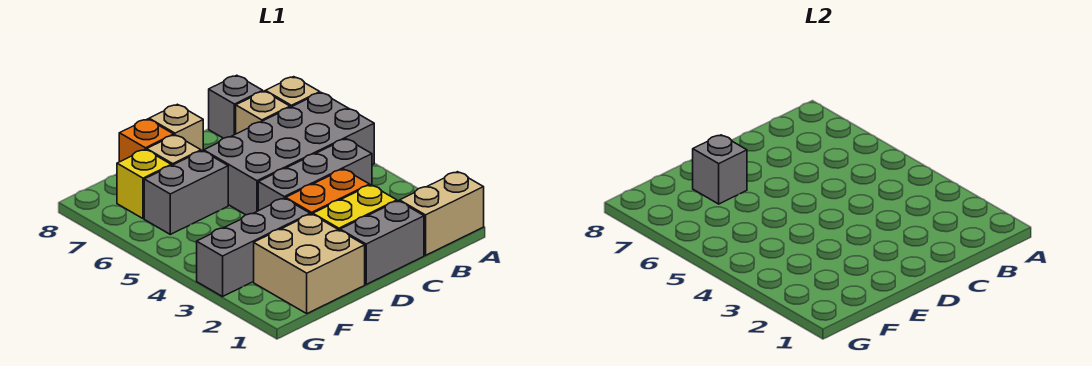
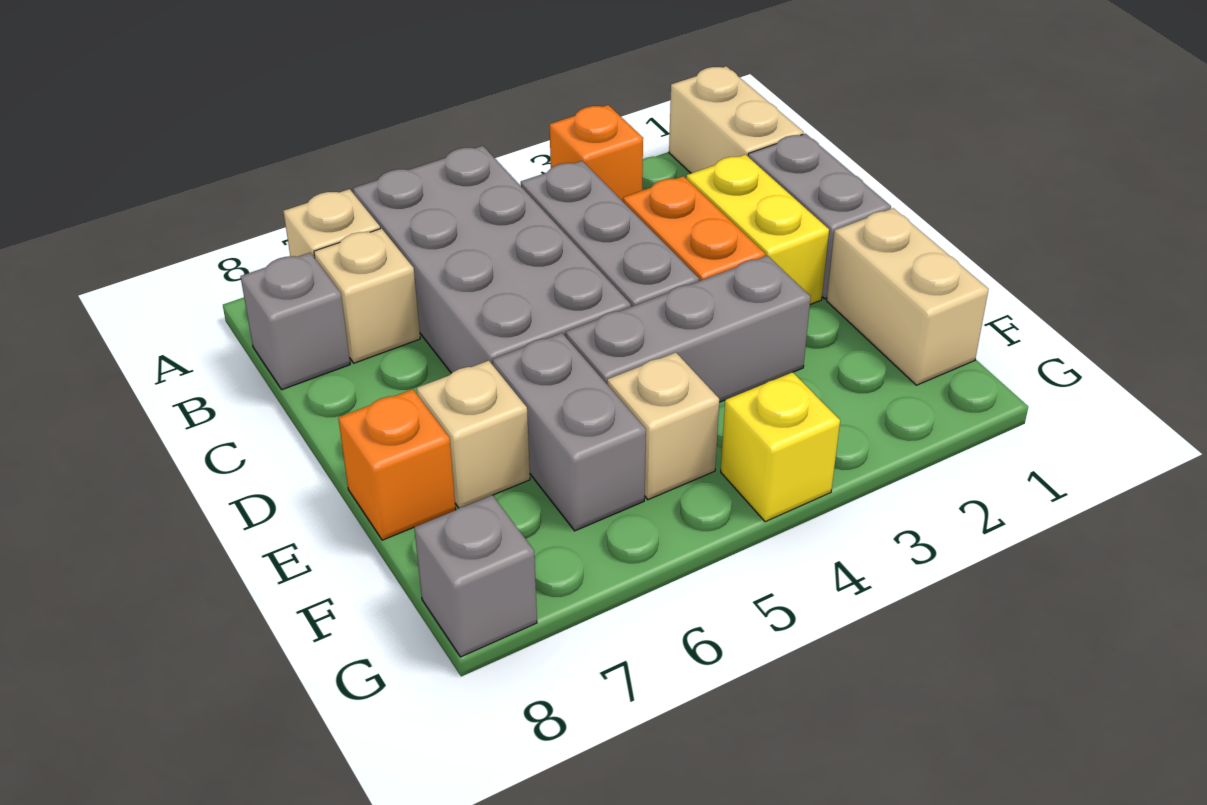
none -> orange 1x1 brick [550,105,643,201]
tan 1x1 brick [149,104,204,151] -> tan 1x1 brick moved to [607,353,719,500]
tan 2x2 brick [254,214,365,313] -> tan 1x2 brick [827,208,989,385]
grey 1x3 brick [197,198,310,297] -> grey 1x3 brick turned to [566,256,811,402]
grey 1x1 brick [693,135,747,204] -> grey 1x1 brick moved to [414,495,537,657]
yellow 1x1 brick [117,149,171,219] -> yellow 1x1 brick moved to [721,372,840,522]

